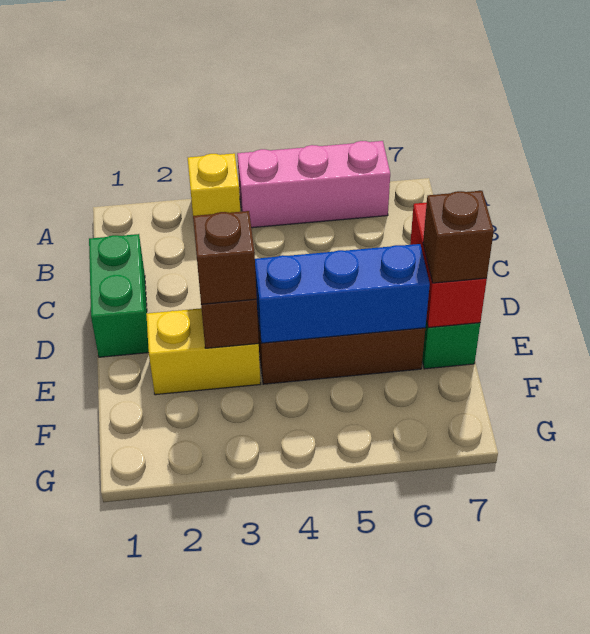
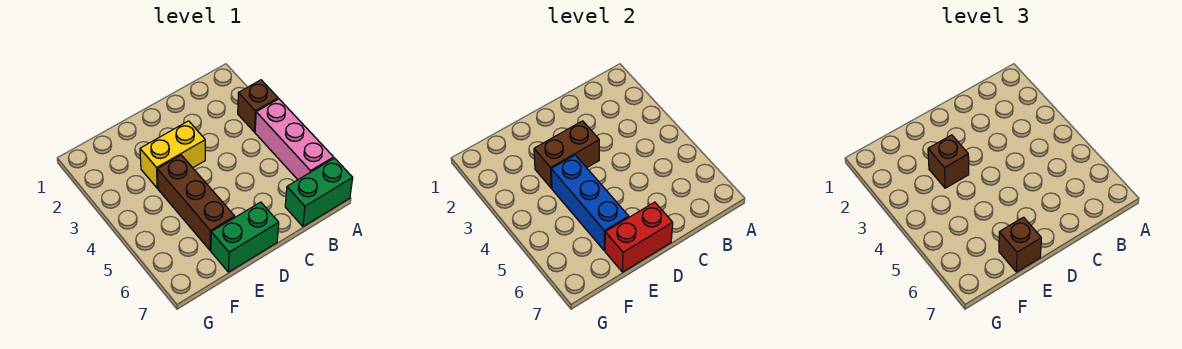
yellow 1x1 brick [188,153,240,216] -> brown 1x1 brick [238,80,278,132]
green 1x2 brick [89,234,149,357] -> green 1x2 brick moved to [285,158,353,226]
yellow 1x2 brick [146,308,261,395] -> yellow 1x2 brick turned to [140,121,205,188]

